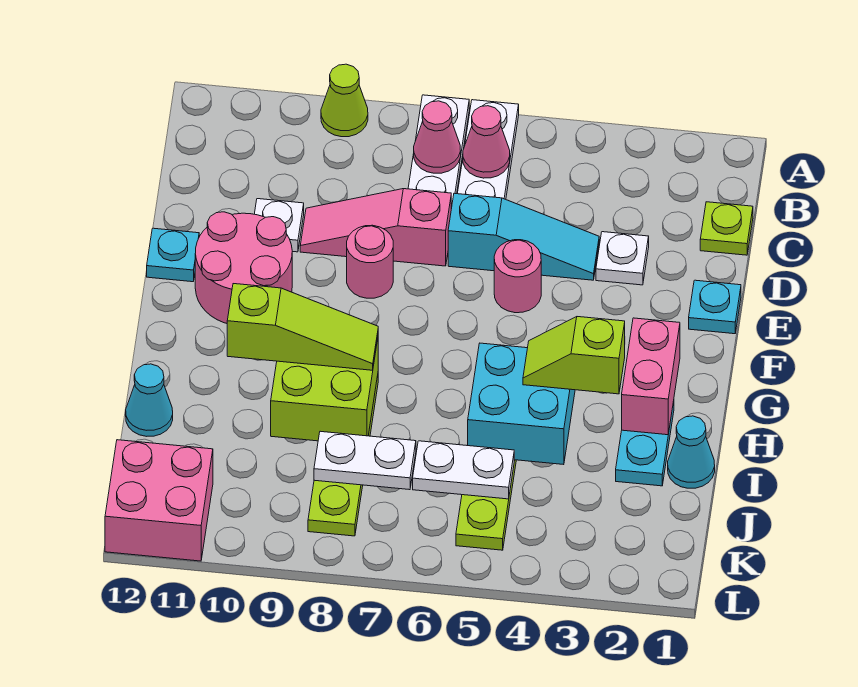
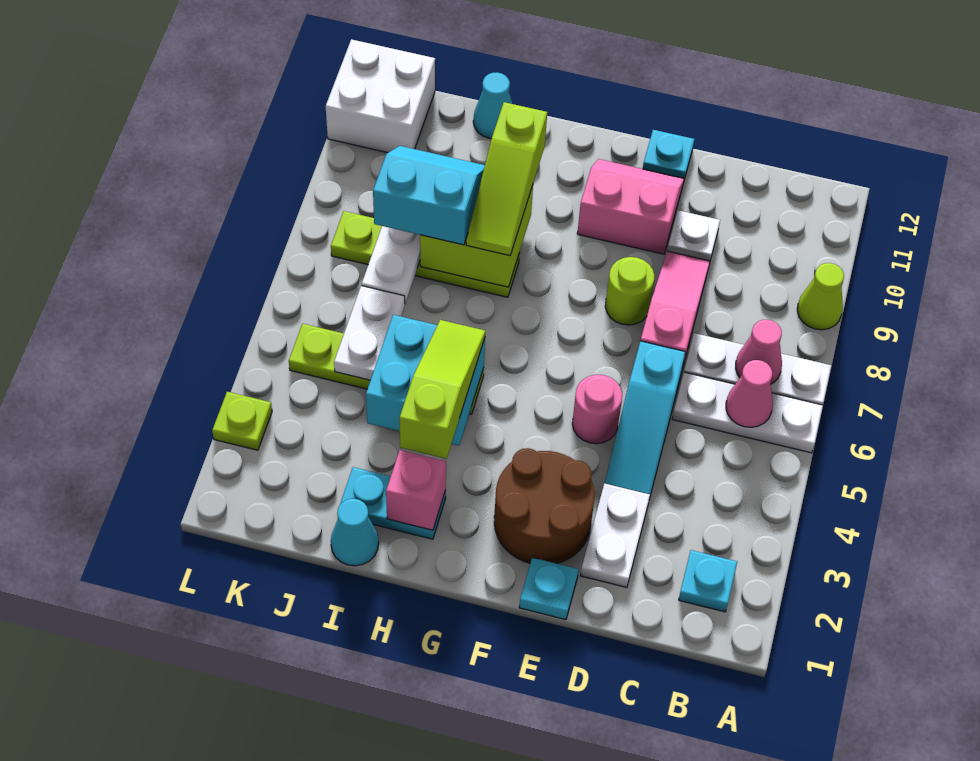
none -> cyan 1x1 plate [679,550,737,612]
lime 1x1 plate [700,202,753,255] -> lime 1x1 plate moved to [212,392,272,450]
white 1x1 plate [596,232,649,285] -> white 1x2 plate [581,483,650,587]
none -> brown 2x2 round brick [494,448,595,564]
pink 1x1 round brick [347,225,393,298] -> lime 1x1 round brick [605,257,654,325]
pink 2x2 round brick [195,212,292,323] -> pink 2x2 slope [577,159,684,254]
pink 1x2 brick [622,318,680,435] -> pink 1x1 brick [386,450,446,530]
lime 1x2 slope [523,317,625,394] -> lime 1x3 slope [399,320,485,459]
none -> cyan 2x2 slope [373,146,485,245]
pink 2x2 brick [105,440,213,561] -> white 2x2 brick [326,39,435,153]

